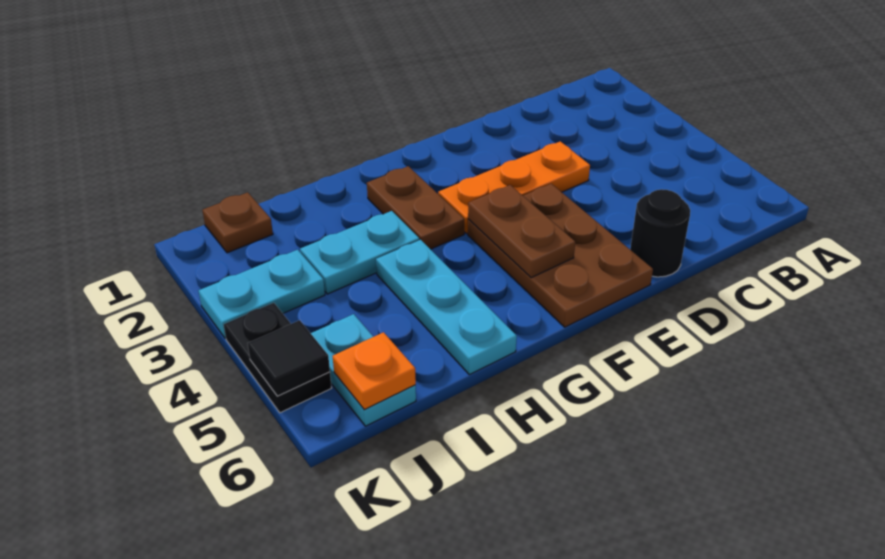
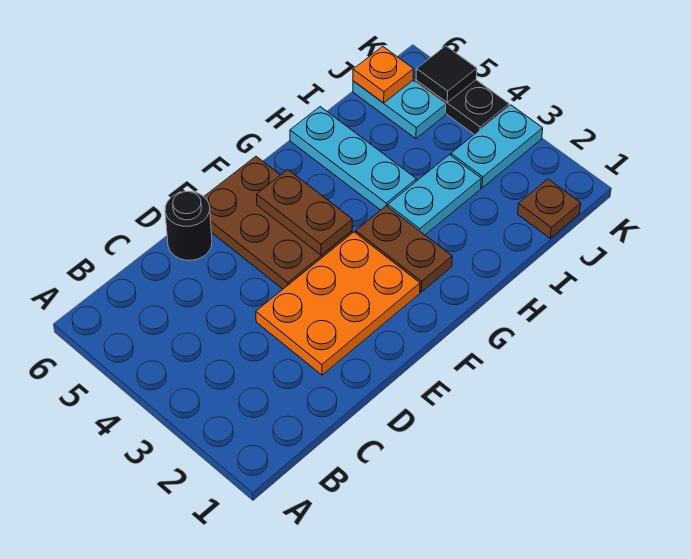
orange 1x3 plate [438,141,590,234] -> orange 2x3 plate [256,232,420,375]

